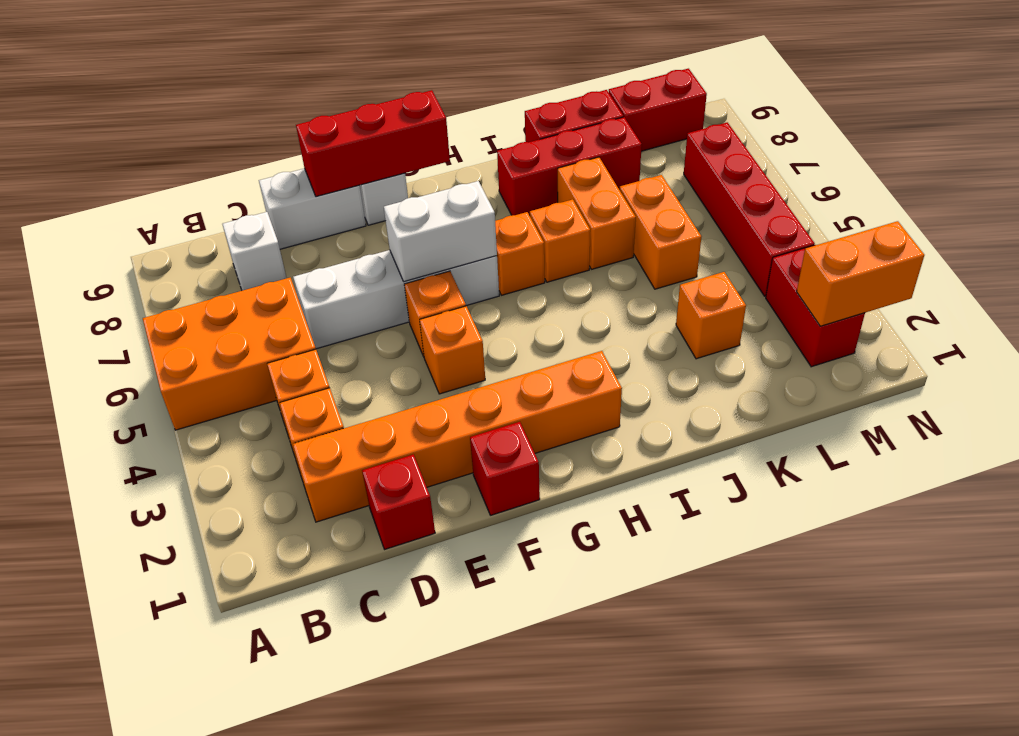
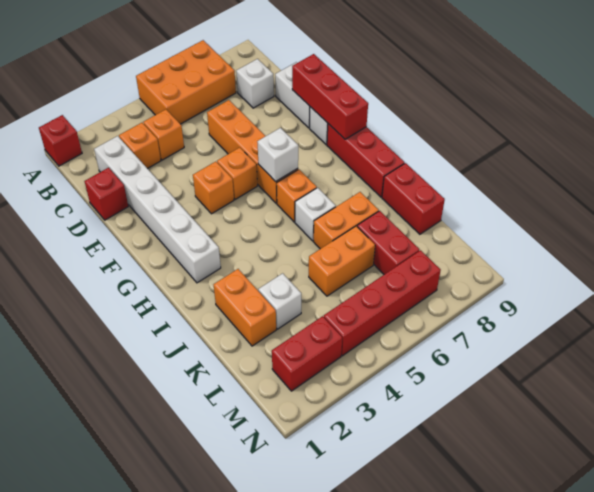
orange 2x3 brick [143,278,316,430] -> orange 2x3 brick turned to [136,40,236,124]
orange 1x6 brick [293,351,622,522] -> white 1x6 brick [94,136,221,283]
white 1x4 brick [293,250,499,349] -> orange 1x4 brick [207,100,298,203]
red 1x1 brick [470,422,540,515] -> red 1x1 brick moved to [39,115,82,166]
white 1x2 brick [384,181,497,282] -> white 1x1 brick [257,128,298,182]
orange 1x1 brick [530,199,590,282] -> white 1x1 brick [295,188,336,241]
red 1x3 brick [497,117,642,215] -> red 1x3 brick moved to [327,124,405,197]
orange 1x1 brick [676,272,746,359] -> white 1x1 brick [258,273,301,329]
red 1x2 brick [609,69,707,151] -> red 1x2 brick moved to [357,211,419,274]
orange 1x2 brick [797,221,924,326] -> orange 1x2 brick moved to [214,269,276,346]

